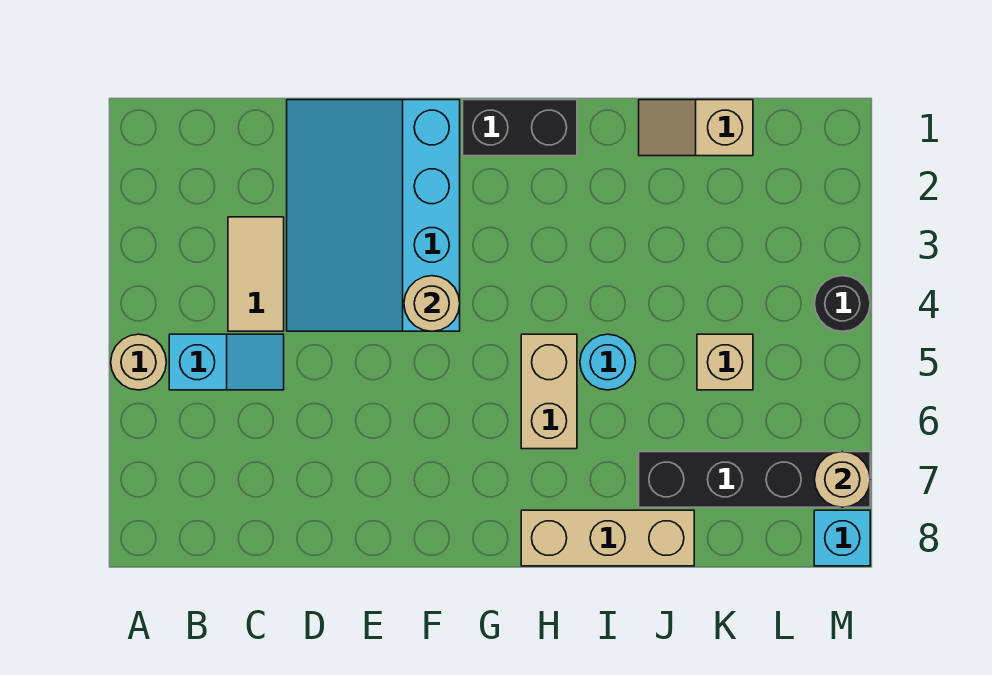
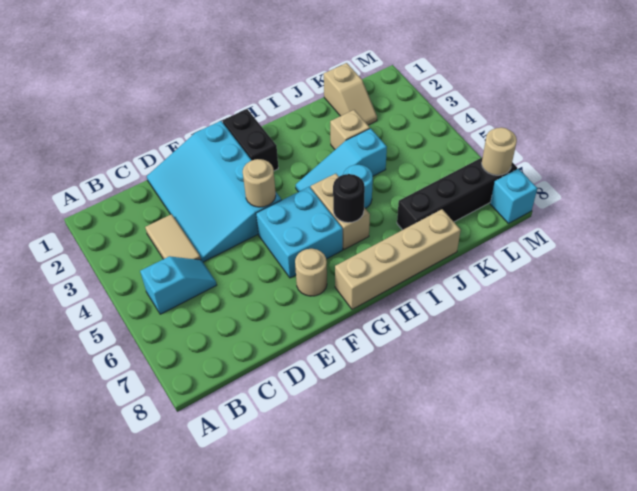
tan 1x1 round brick [111,334,166,390] -> tan 1x1 round brick moved to [295,249,327,296]
none -> cyan 2x2 brick [256,187,343,278]
black 1x2 brick [463,100,577,156] -> black 1x2 brick turned to [223,109,278,171]
none -> cyan 1x3 slope [296,128,387,192]
tan 1x3 brick [521,510,694,566] -> tan 1x4 brick [335,209,461,309]
tan 1x2 slope [639,100,753,156] -> tan 1x2 slope turned to [324,63,377,125]
tan 1x1 brick [697,334,753,390] -> tan 1x1 brick moved to [330,110,370,149]
black 1x1 round brick [815,276,870,331] -> black 1x1 round brick moved to [333,174,365,223]

